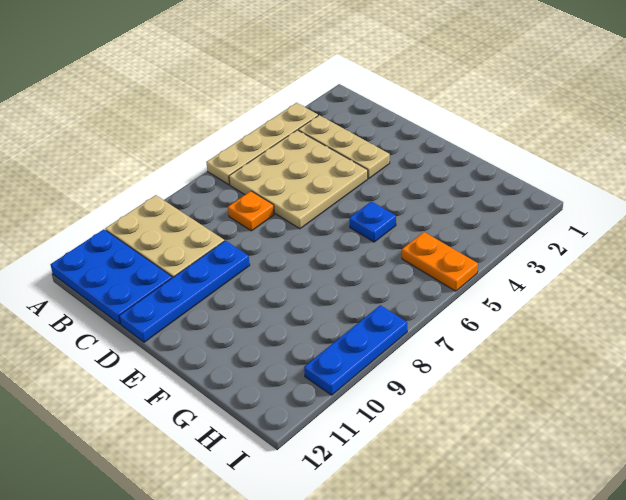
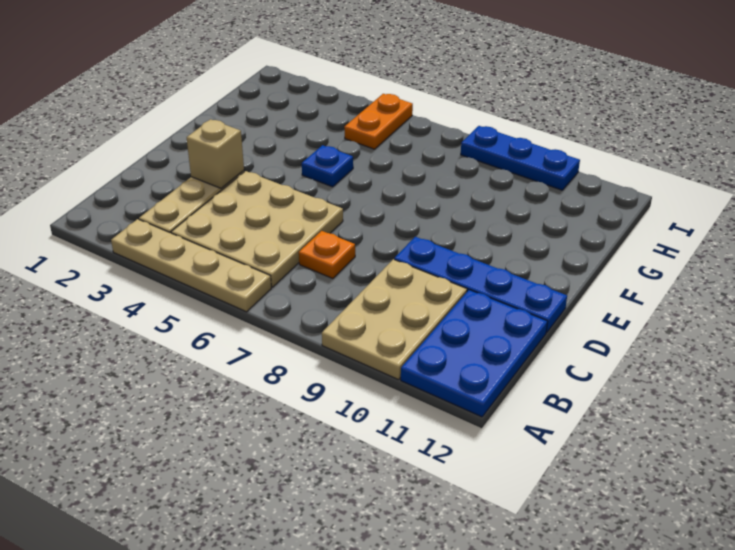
none -> tan 1x1 brick [187,119,244,188]

